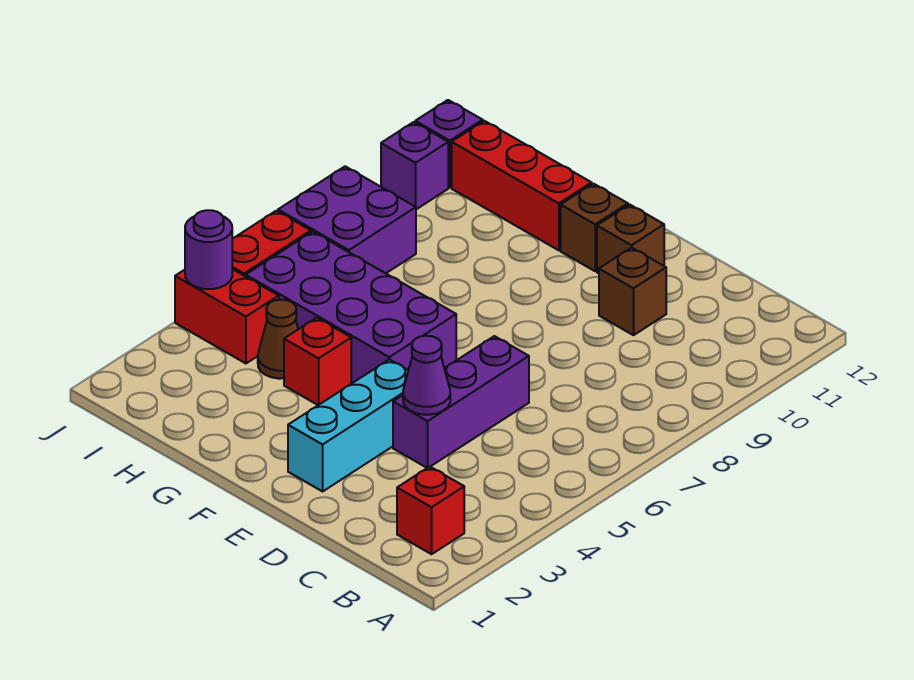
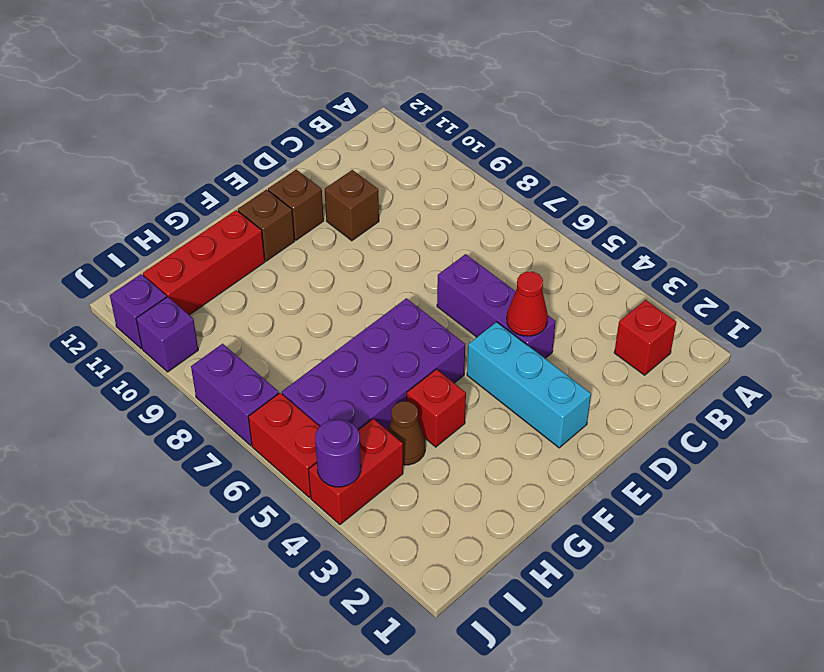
purple 1x1 cone [403,336,450,415] -> red 1x1 cone [507,272,548,336]
purple 2x2 brick [278,166,416,273] -> purple 1x2 brick [191,344,279,446]

